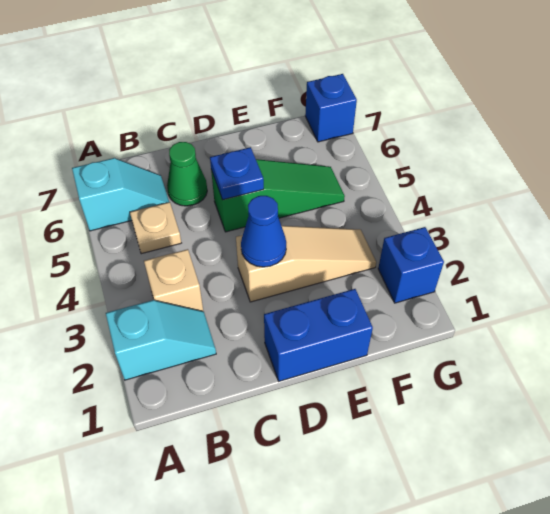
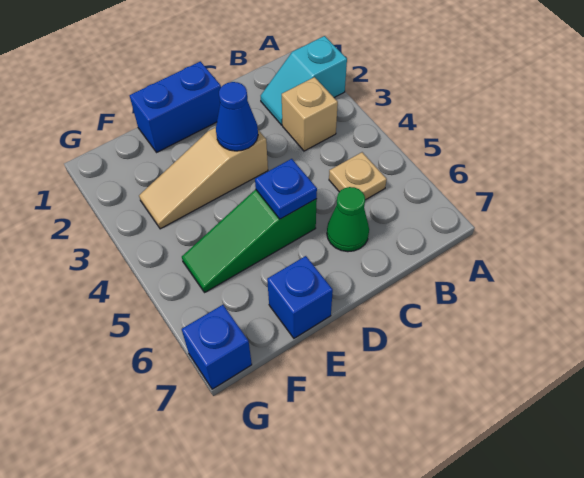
cyan 1x2 slope [72,158,169,231] -> none
blue 1x1 brick [378,227,444,303] -> blue 1x1 brick moved to [267,256,333,338]

